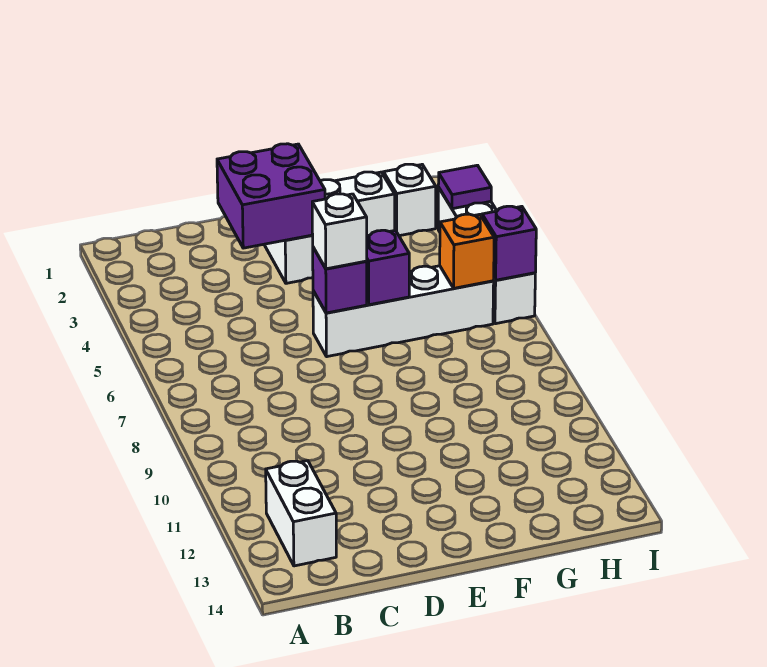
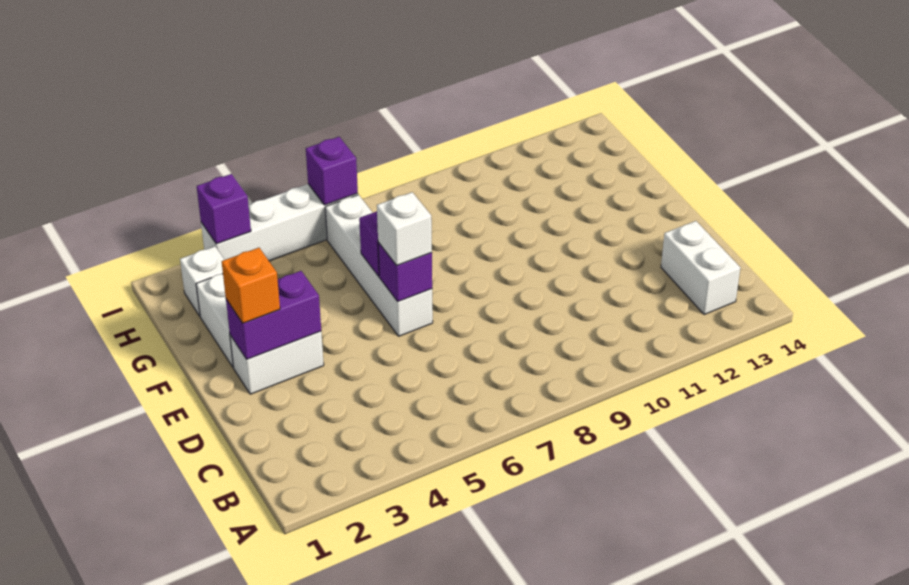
white 1x2 brick [266,461,336,566] -> white 1x2 brick turned to [661,221,740,315]
purple 2x2 brick [217,144,325,248] -> purple 1x2 brick [226,271,321,359]
orange 1x1 brick [440,214,494,288] -> orange 1x1 brick moved to [222,248,280,323]
purple 1x1 tile [438,165,491,209] -> purple 1x1 brick [197,174,251,244]

